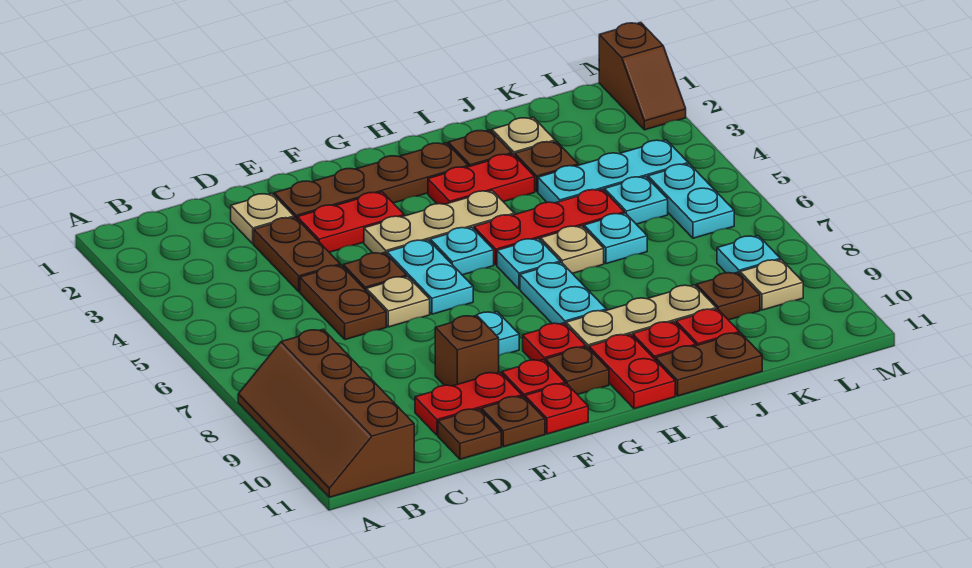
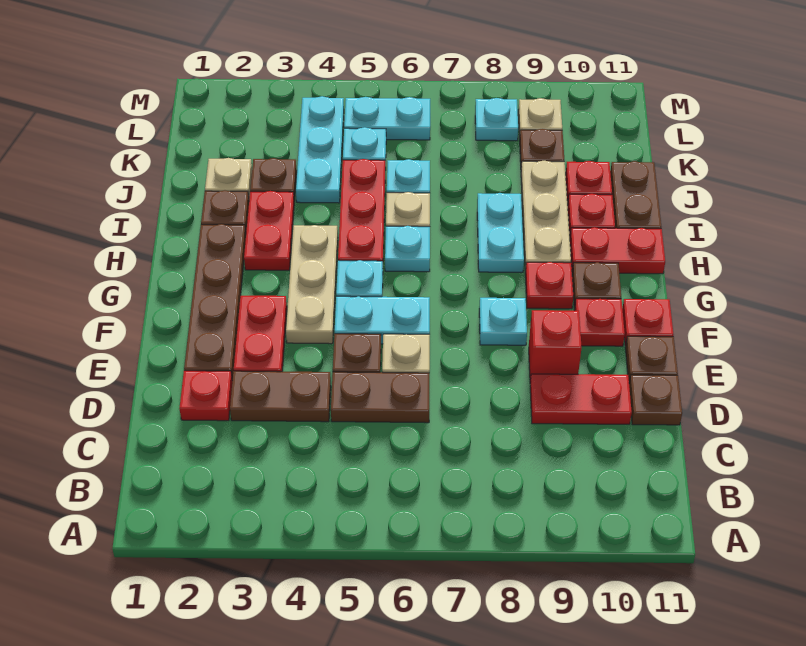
brown 2x4 slope [238,329,414,497] -> none
tan 1x1 plate [231,193,294,244] -> red 1x1 plate [179,371,232,421]
red 1x2 plate [415,372,522,435] -> red 1x2 plate turned to [530,374,632,424]
brown 1x1 brick [435,315,499,386] -> red 1x1 brick [529,310,582,382]
cyan 1x2 plate [520,262,606,324] -> cyan 1x2 plate turned to [477,193,524,272]
brown 1x2 slope [599,23,686,130] -> none

